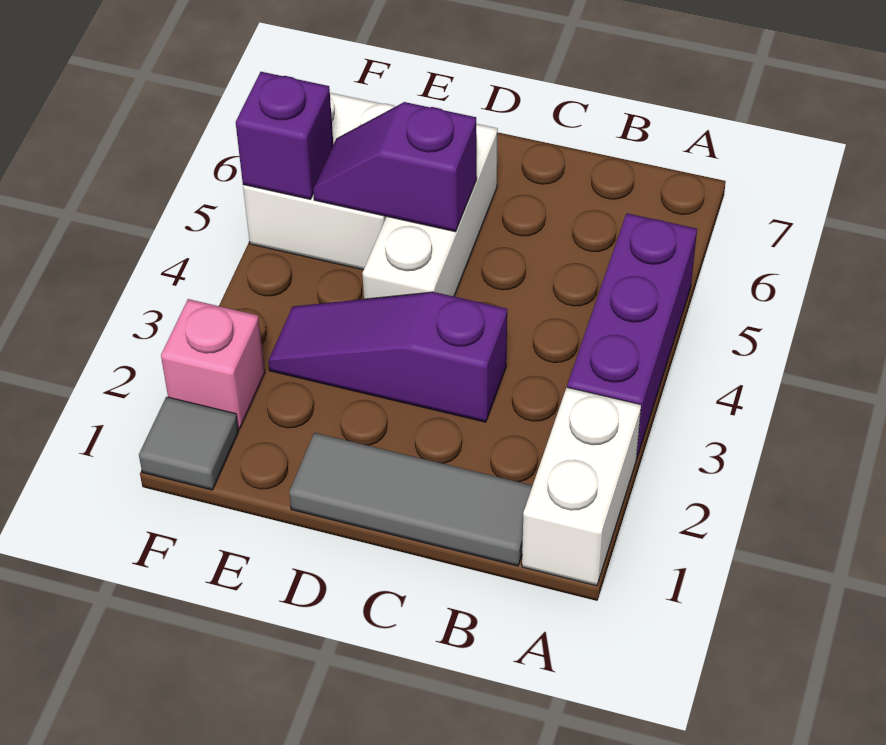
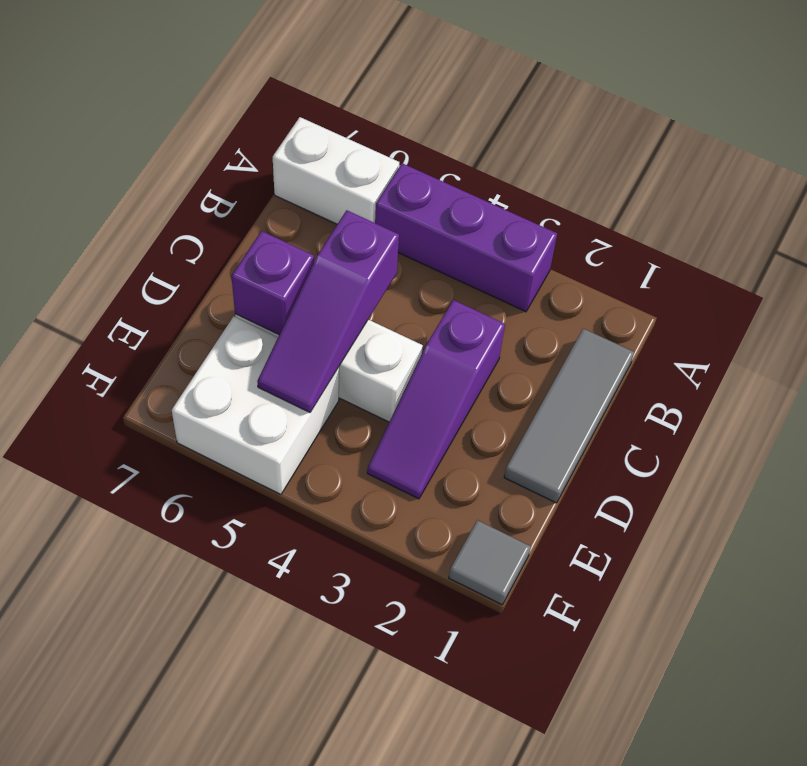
white 1x2 brick [522,387,641,586] -> white 1x2 brick moved to [273,117,399,224]
purple 1x2 slope [313,102,477,232] -> purple 1x3 slope [257,210,399,412]
pink 1x1 brick [161,299,265,429] -> none
purple 1x1 brick [236,72,333,199] -> purple 1x1 brick moved to [231,231,314,335]

